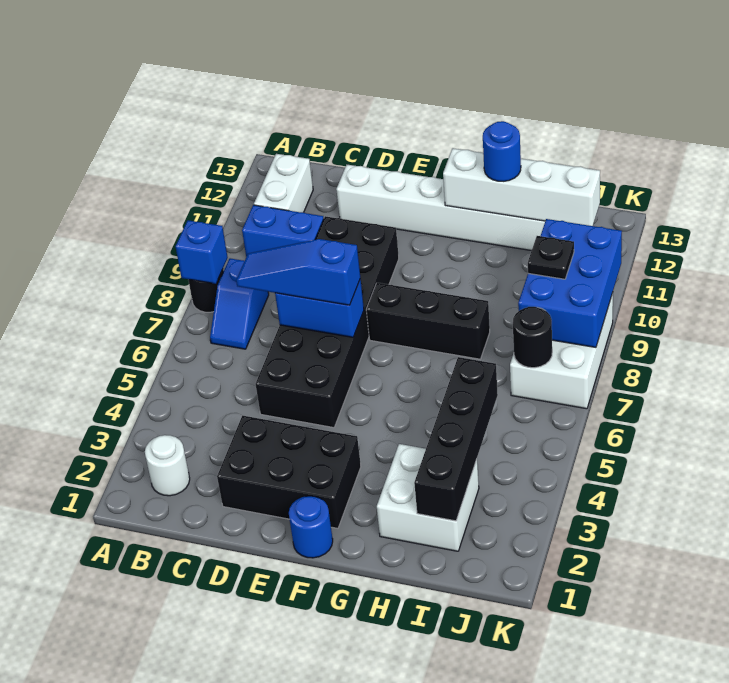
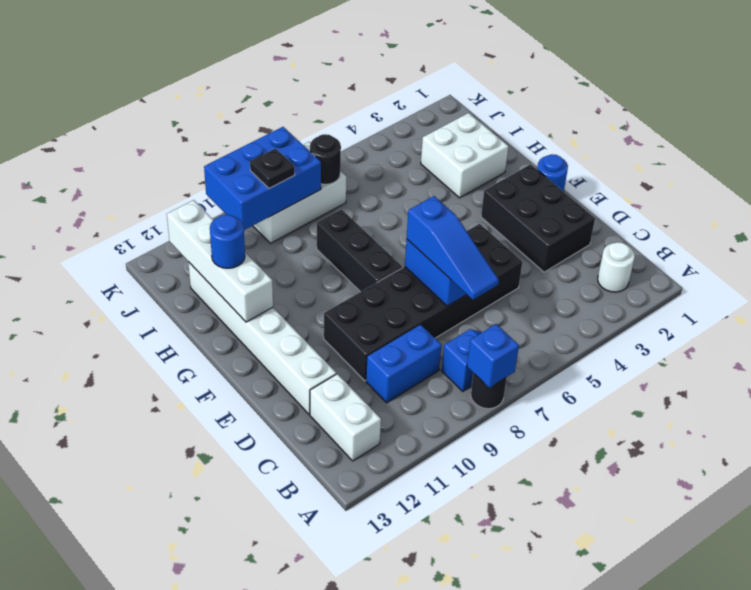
blue 1x2 brick [242,205,324,256] -> blue 1x2 brick turned to [366,324,442,403]
white 1x2 brick [254,154,313,212] -> white 1x2 brick turned to [310,374,381,461]
black 1x4 brick [414,357,498,521] -> none

